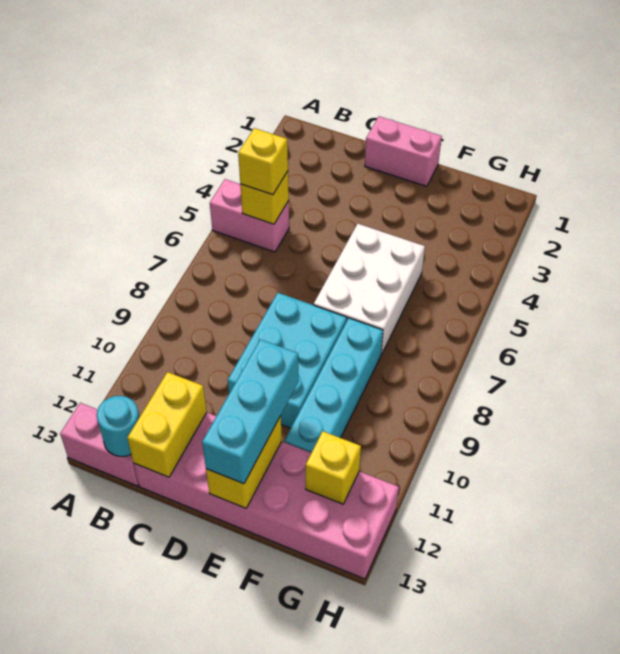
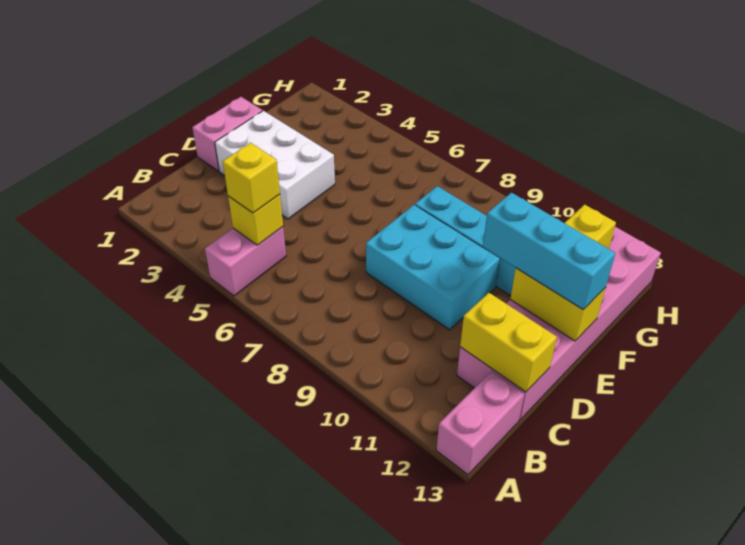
cyan 1x1 round brick [97,396,139,456] -> none
white 2x3 brick [314,224,425,355] -> white 2x3 brick moved to [215,111,335,219]

